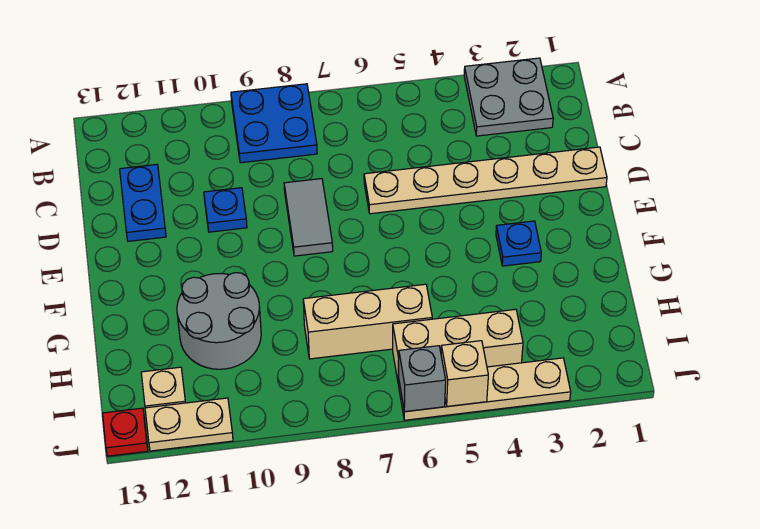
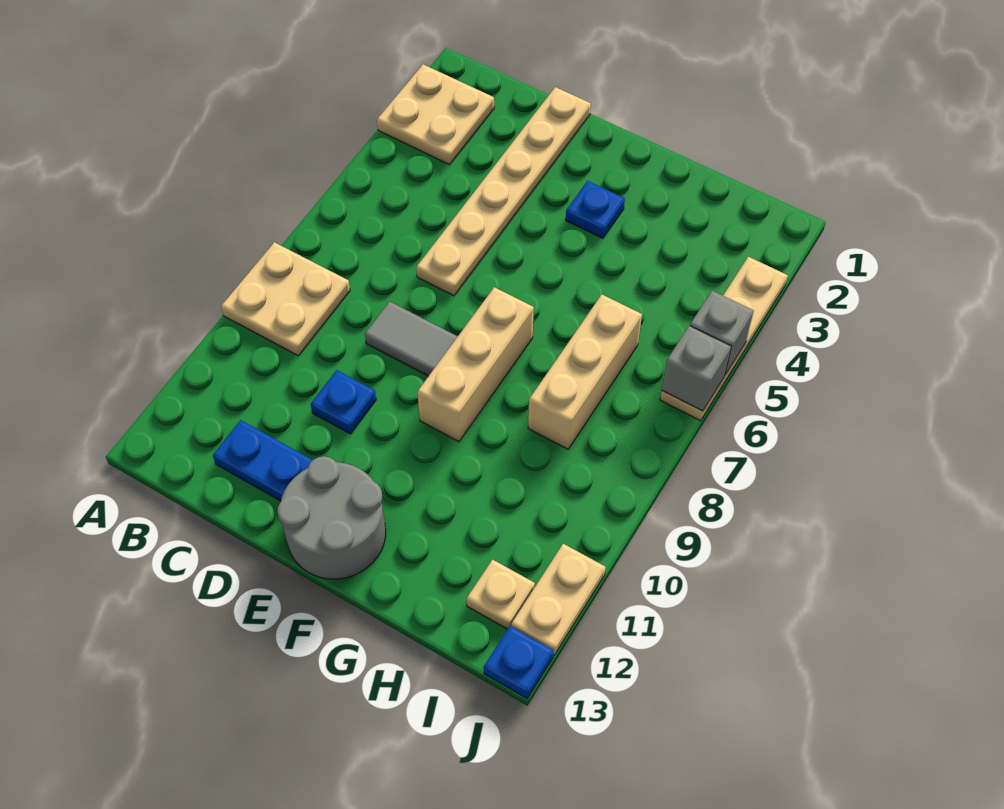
grey 2x2 plate [464,58,553,136] -> tan 2x2 plate [377,64,494,165]
blue 2x2 plate [231,84,317,163] -> tan 2x2 plate [221,242,350,356]
grey 2x2 round brick [177,273,261,369] -> grey 2x2 round brick moved to [277,456,386,579]
tan 1x3 brick [393,309,523,384] -> tan 1x3 brick moved to [417,287,534,442]
tan 1x1 brick [441,341,488,406] -> grey 1x1 brick [690,291,754,375]
red 1x1 plate [103,408,148,456] -> blue 1x1 plate [484,626,553,698]

